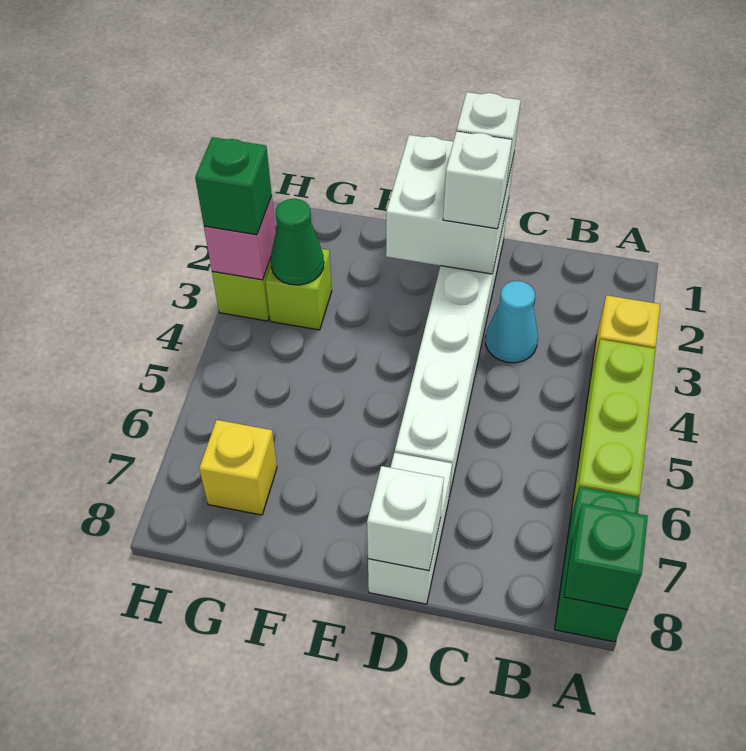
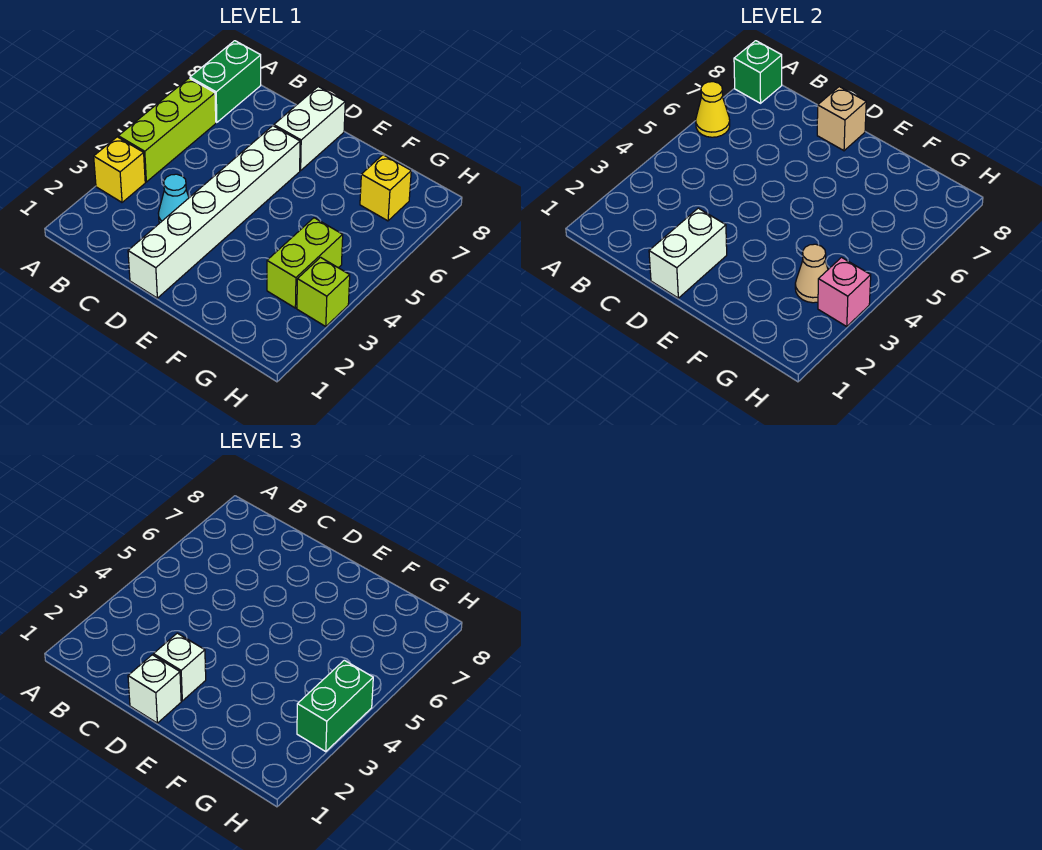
none -> yellow 1x1 cone [696,82,730,137]
white 2x2 brick [386,135,514,274] -> white 1x2 brick [649,208,727,298]
white 1x1 brick [367,466,444,571] -> tan 1x1 brick [817,87,866,151]
lime 1x1 brick [265,249,332,330] -> lime 1x2 brick [267,218,343,308]
green 1x1 cone [270,199,324,285] -> tan 1x1 cone [795,244,828,303]
green 1x1 brick [195,137,272,235] -> green 1x2 brick [297,660,373,752]

